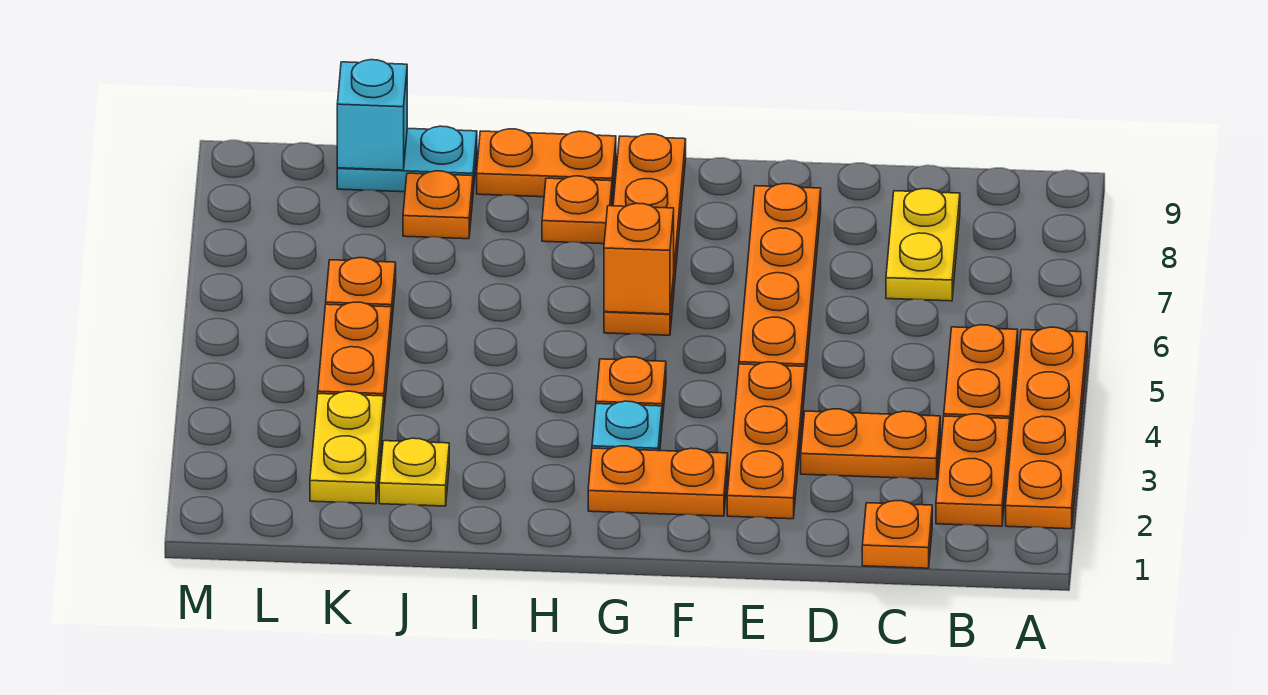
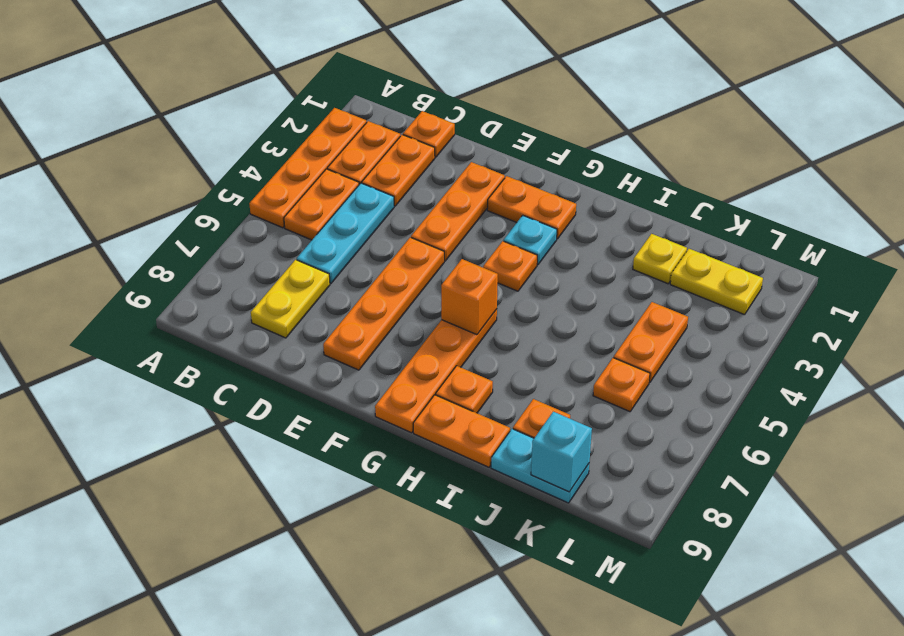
orange 1x2 plate [801,409,940,479] -> orange 1x2 plate turned to [362,135,435,206]
none -> cyan 1x3 plate [297,183,394,284]
yellow 1x2 plate [310,391,384,504] -> yellow 1x2 plate turned to [670,249,763,315]

